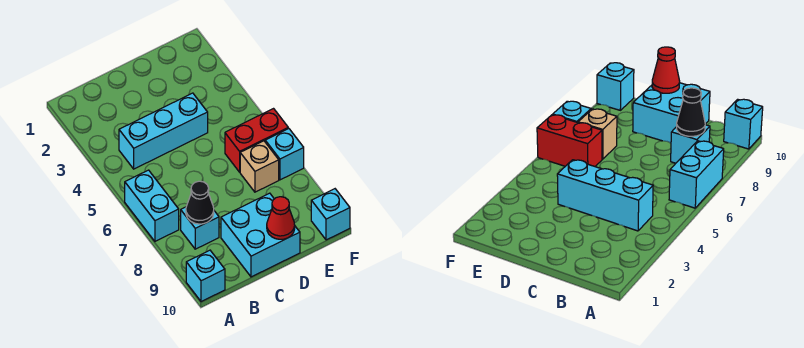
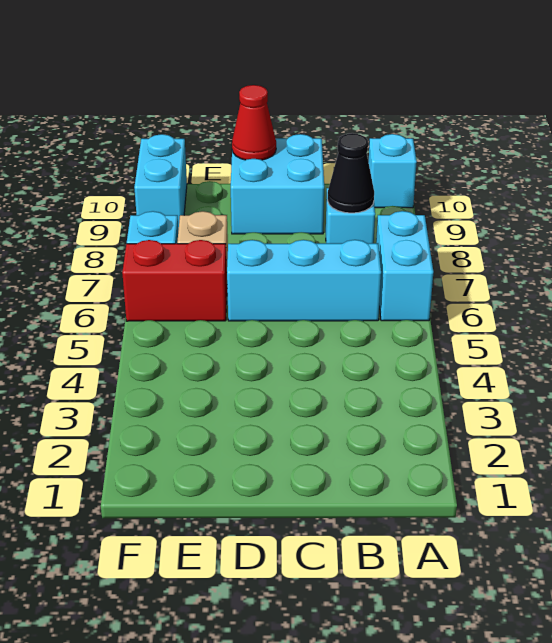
cyan 1x3 brick [119,93,208,169] -> cyan 1x3 brick moved to [227,240,381,321]
cyan 1x1 brick [311,189,350,240] -> cyan 1x2 brick [134,134,187,230]

